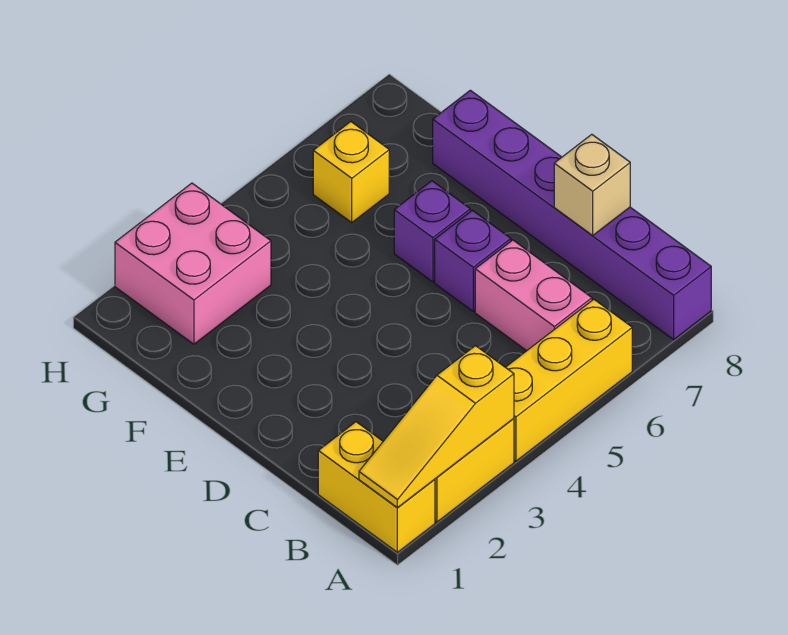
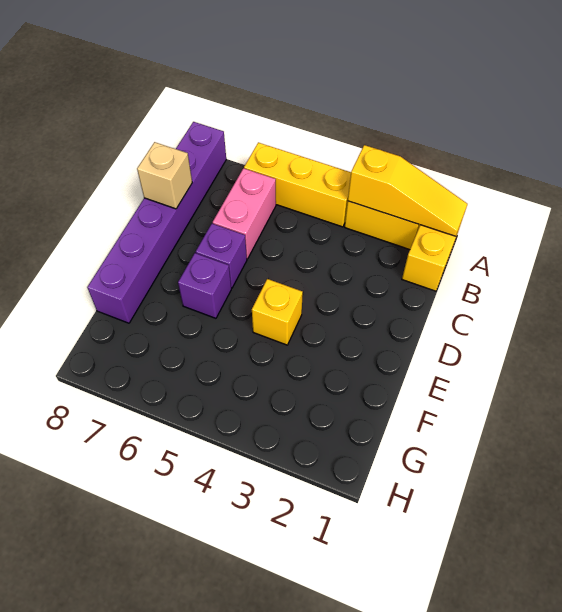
pink 2x2 brick [115,183,271,344] -> none
yellow 1x1 brick [313,122,389,223] -> yellow 1x1 brick moved to [252,279,303,345]

